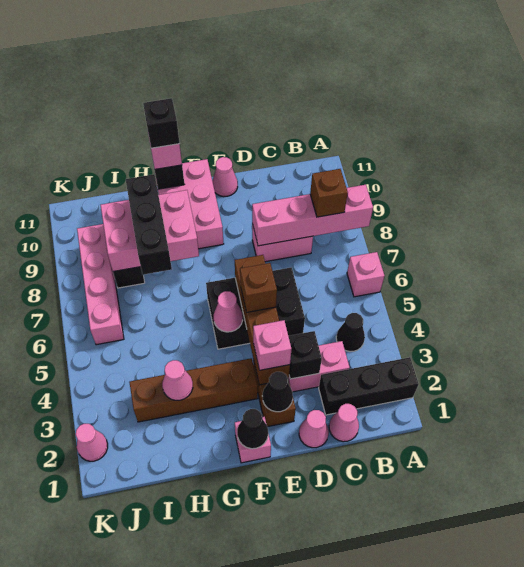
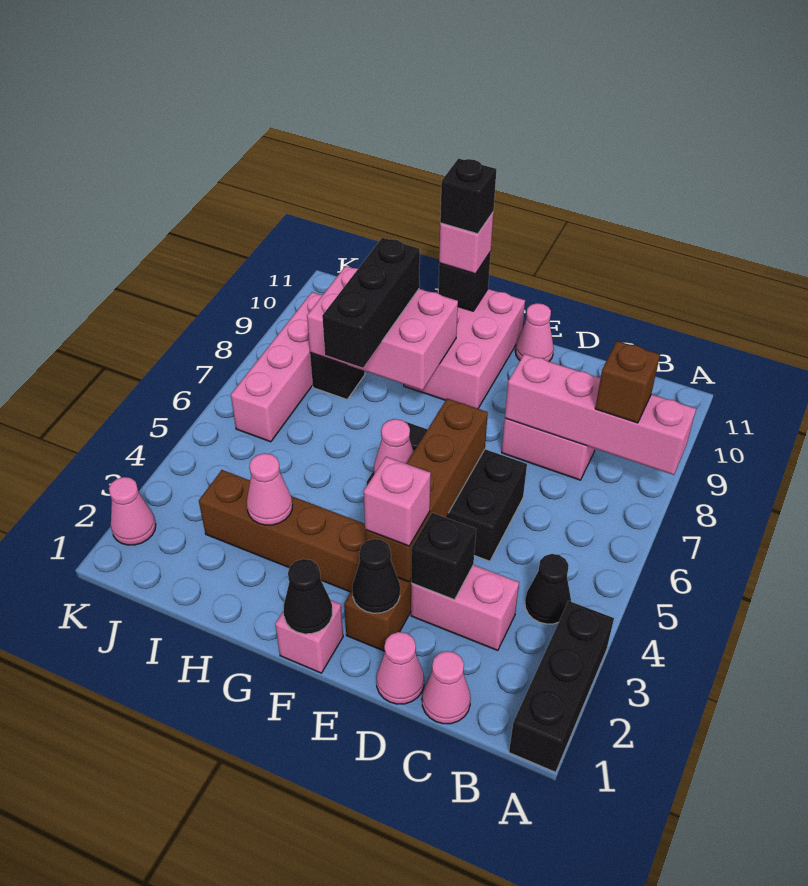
black 1x3 brick [319,357,419,415] -> black 1x3 brick turned to [509,601,614,772]
pink 1x1 brick [347,252,385,297] -> none
brown 1x1 brick [240,263,277,313] -> none

